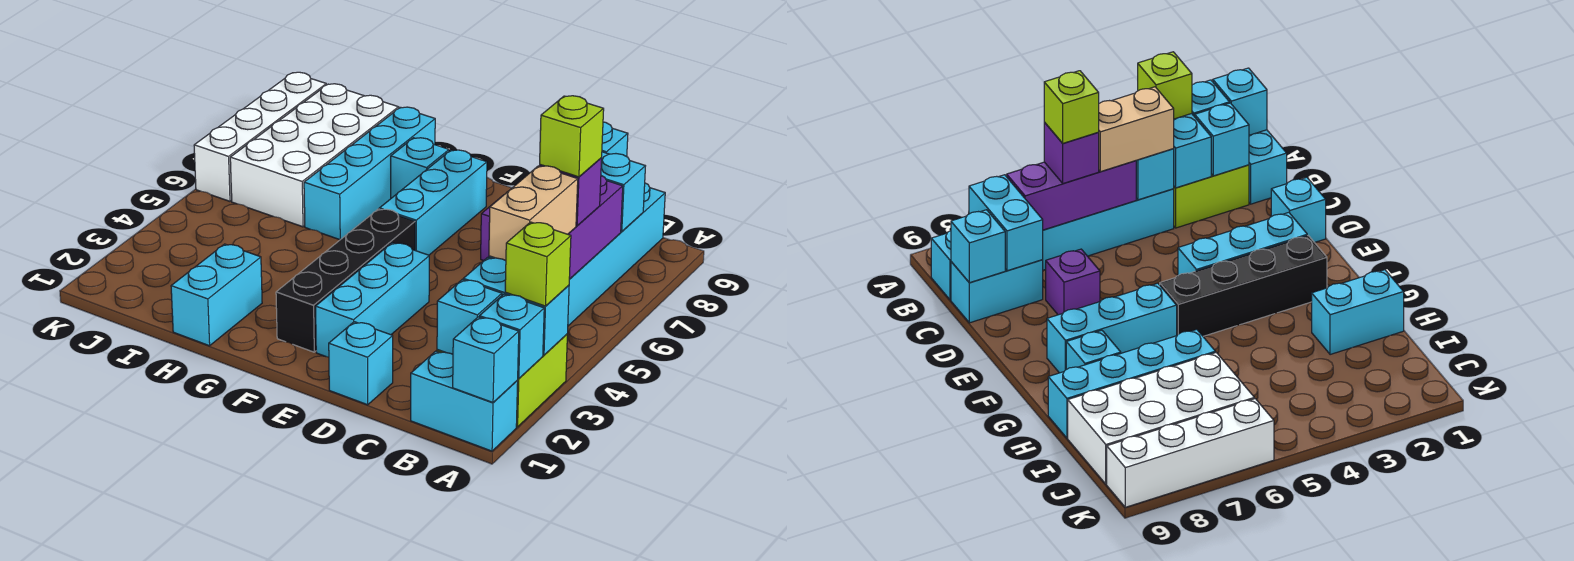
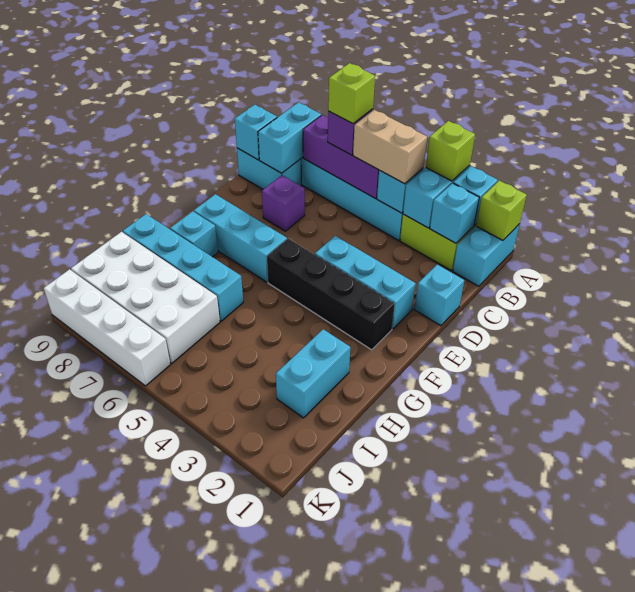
cyan 1x1 brick [453,317,519,403] -> lime 1x1 brick [476,180,527,240]
cyan 1x2 brick [171,244,262,346] -> cyan 1x2 brick turned to [276,329,350,418]

